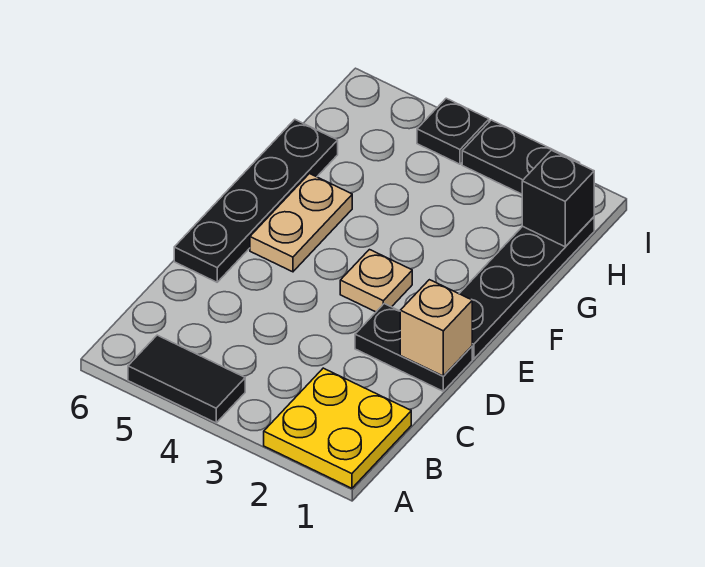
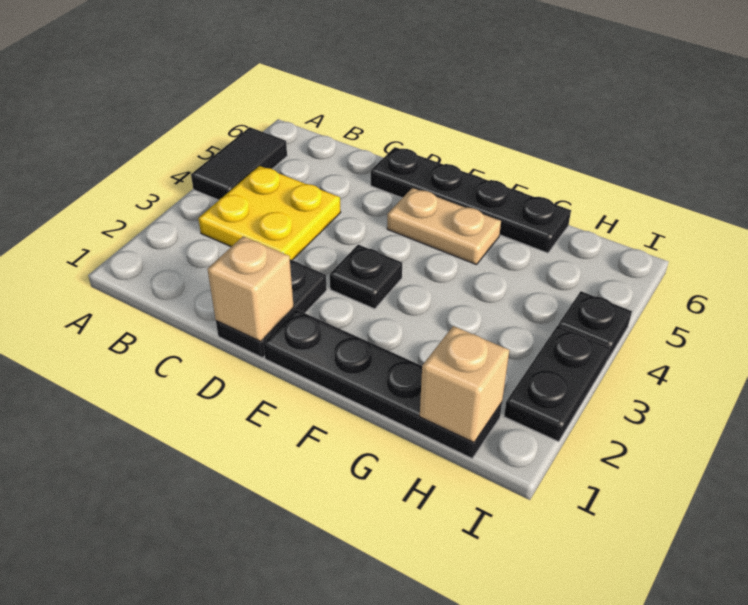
yellow 2x2 plate [264,368,411,488] -> yellow 2x2 plate moved to [198,166,341,260]
tan 1x1 plate [340,250,412,312] -> black 1x1 plate [330,245,402,309]
black 1x1 brick [522,150,594,247] -> tan 1x1 brick [420,326,509,442]

